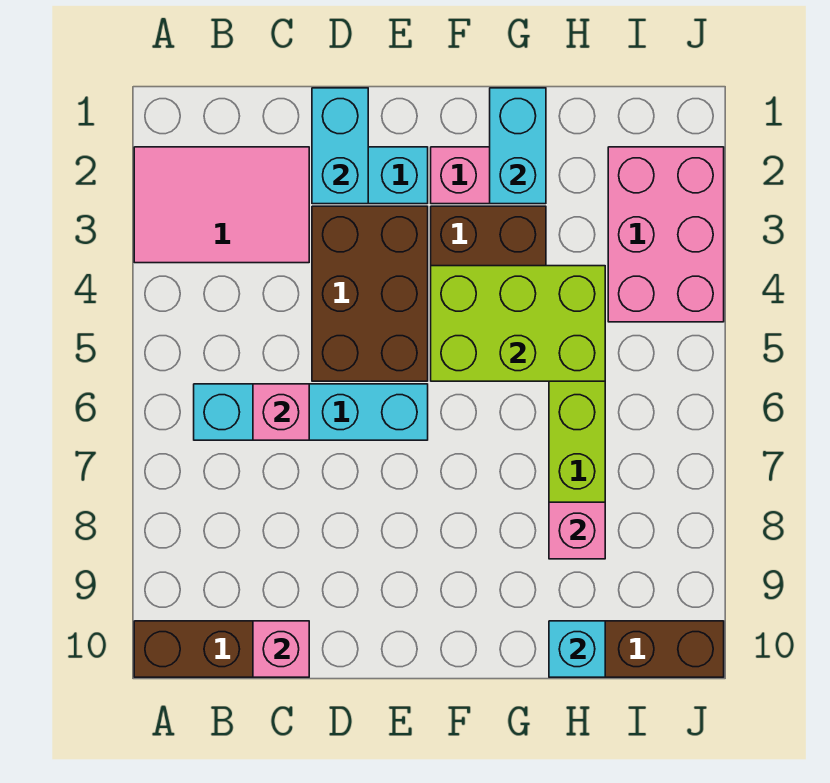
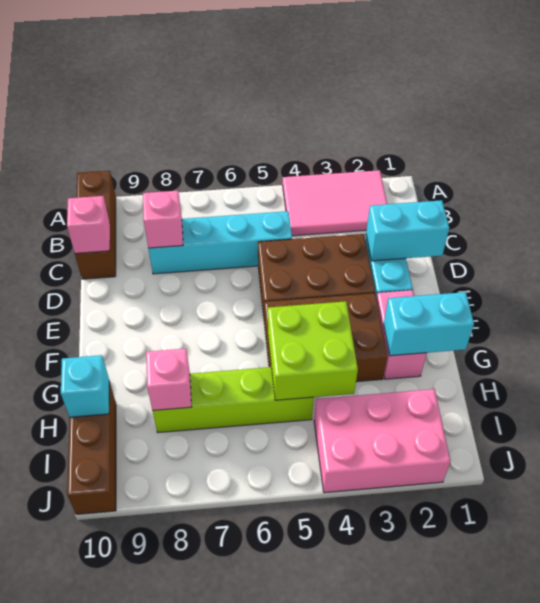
pink 2x3 tile [134,147,309,263] -> pink 2x3 tile turned to [283,170,387,236]
cyan 1x4 brick [194,384,428,440] -> cyan 1x4 brick turned to [148,211,292,274]
pink 1x1 brick [253,384,309,440] -> pink 1x1 brick moved to [143,191,183,248]
lime 2x3 brick [431,266,605,381] -> lime 2x2 brick [268,301,358,400]

